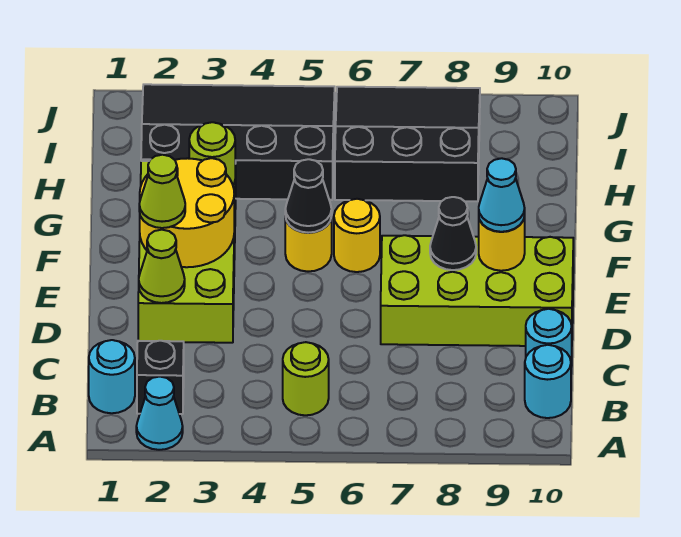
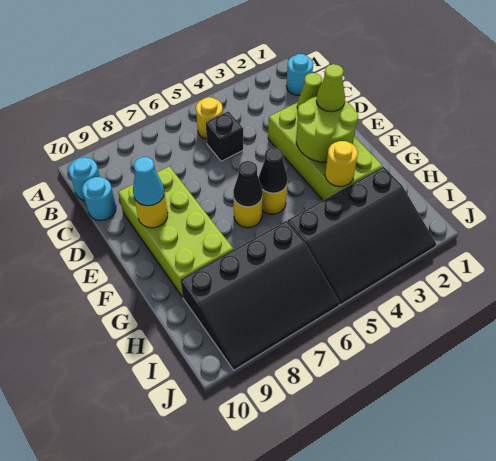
cyan 1x1 cone [136,377,183,450] -> none
black 1x1 brick [137,341,184,414] -> black 1x1 brick moved to [206,111,243,161]
lime 1x1 round brick [283,342,329,415] -> yellow 1x1 round brick [196,97,223,139]
lime 2x4 brick [381,235,573,346] -> lime 2x4 brick turned to [118,166,233,297]
yellow 2x2 round brick [140,158,234,267] -> lime 2x2 round brick [296,97,358,162]
black 1x1 cone [430,197,476,270] -> black 1x1 cone moved to [233,161,262,207]
lime 1x1 round brick [189,122,235,185] -> yellow 1x1 round brick [325,141,358,187]
black 3x3 slope [335,87,480,201] -> black 3x4 slope [181,221,339,370]

